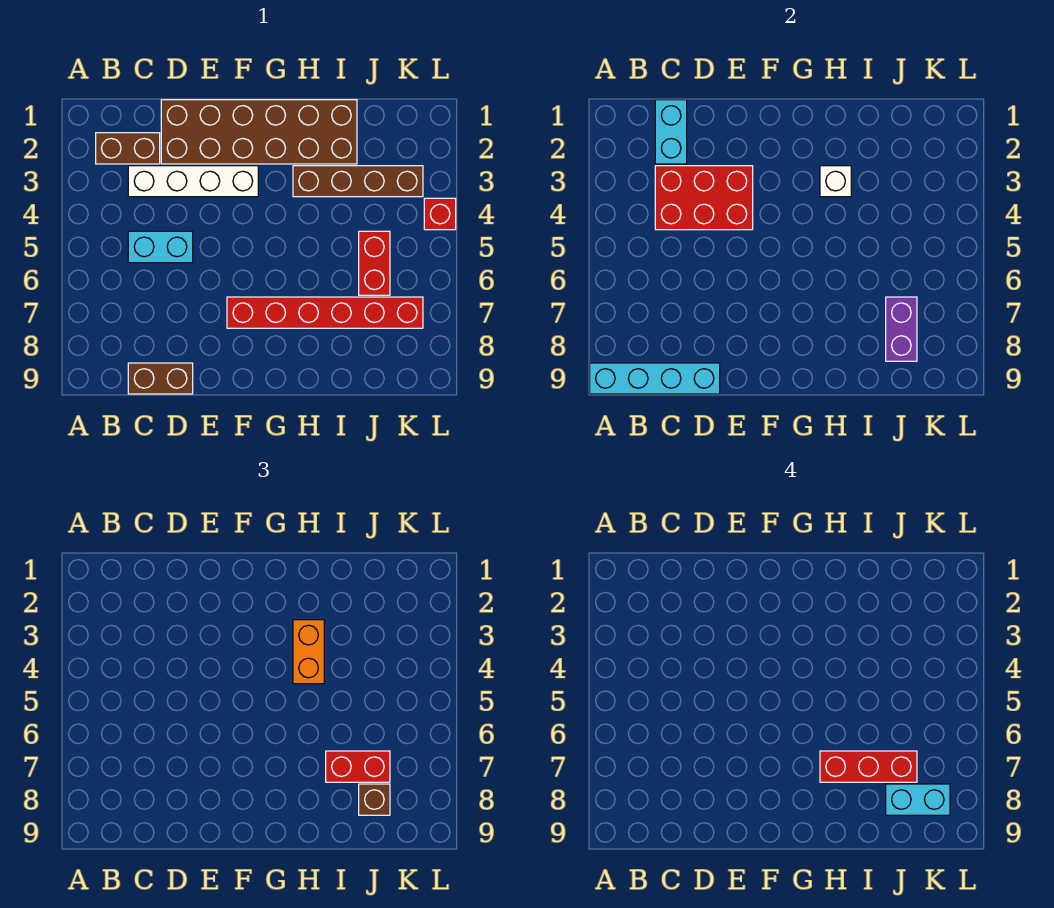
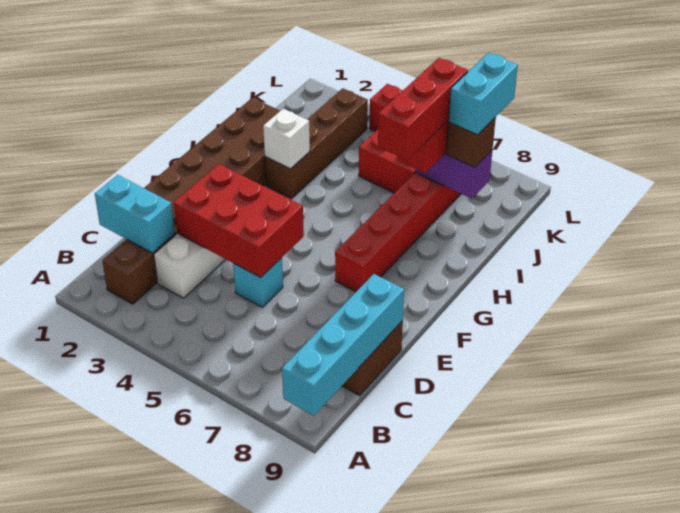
red 2x3 brick [655,166,753,230] -> red 2x3 brick turned to [174,164,304,278]
cyan 1x2 brick [128,231,193,263] -> cyan 1x1 brick [233,258,283,307]
orange 1x2 brick [293,620,324,684] -> none

